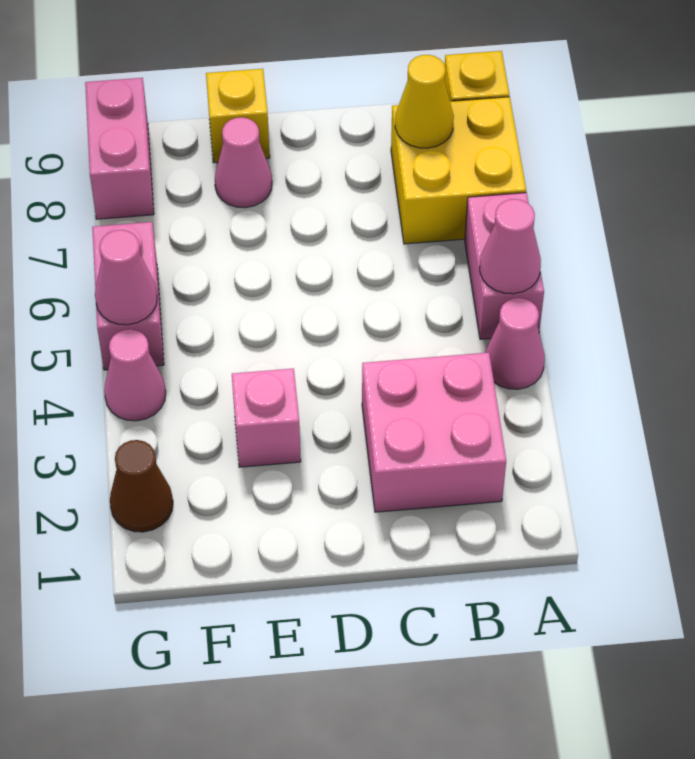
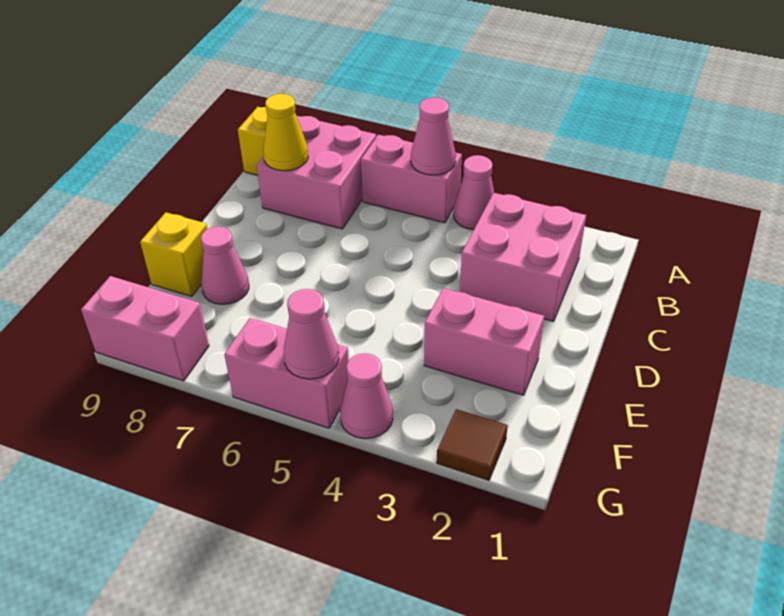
yellow 2x2 brick [391,97,526,244] -> pink 2x2 brick [257,116,376,229]
pink 1x1 brick [232,368,301,467] -> pink 1x2 brick [424,288,544,395]
brown 1x1 cone [110,440,173,532] -> brown 1x1 tile [437,409,508,480]

